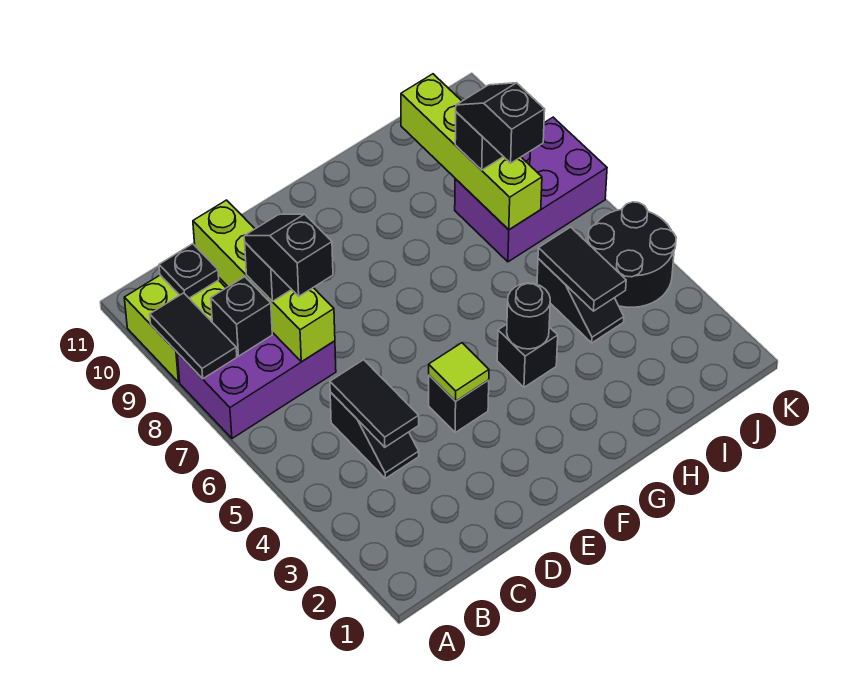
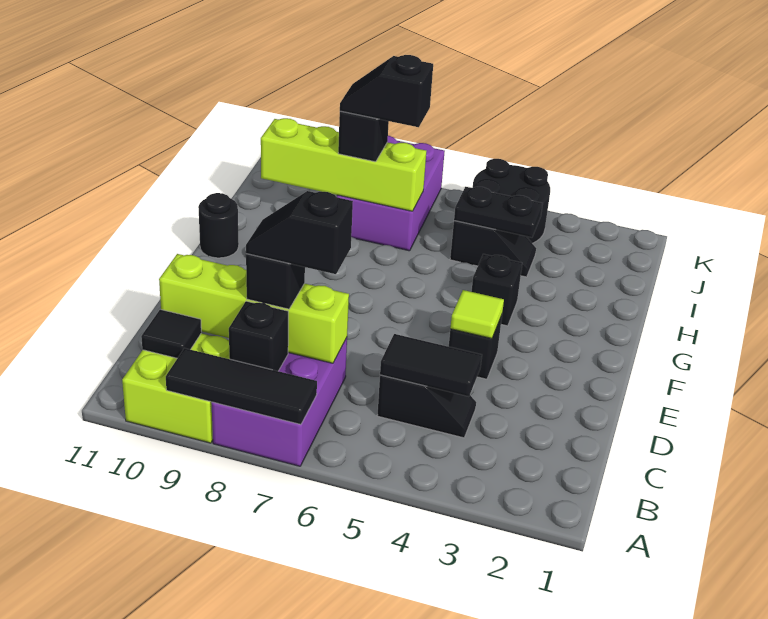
black 1x2 tile [150,293,237,379] -> black 1x3 tile [166,348,317,425]
black 1x1 plate [159,244,219,298] -> black 1x1 tile [141,309,201,358]
black 1x1 round brick [507,283,550,349] -> black 1x1 round brick moved to [198,193,239,258]
black 1x2 tile [538,227,626,311] -> black 1x2 plate [454,187,543,237]

